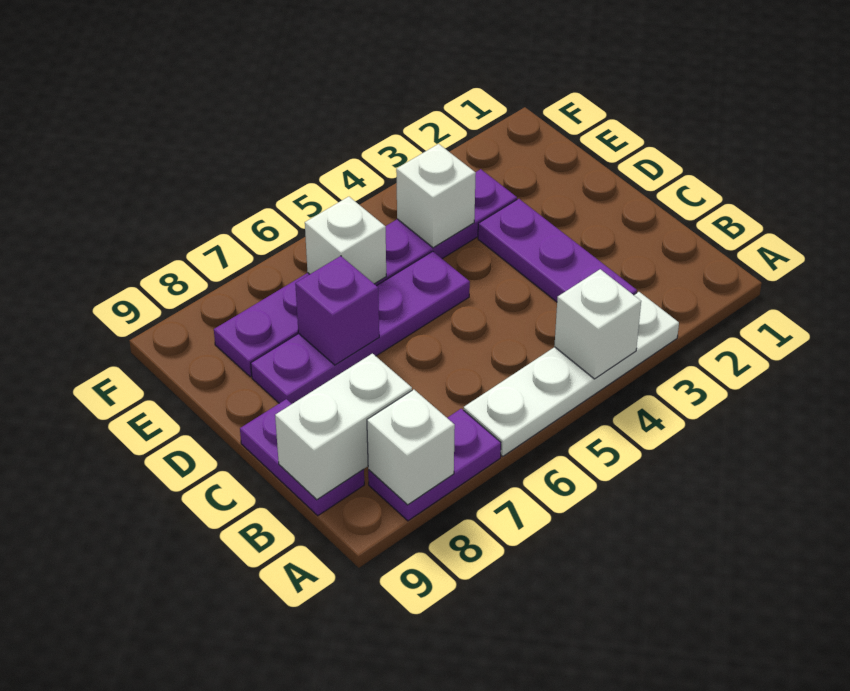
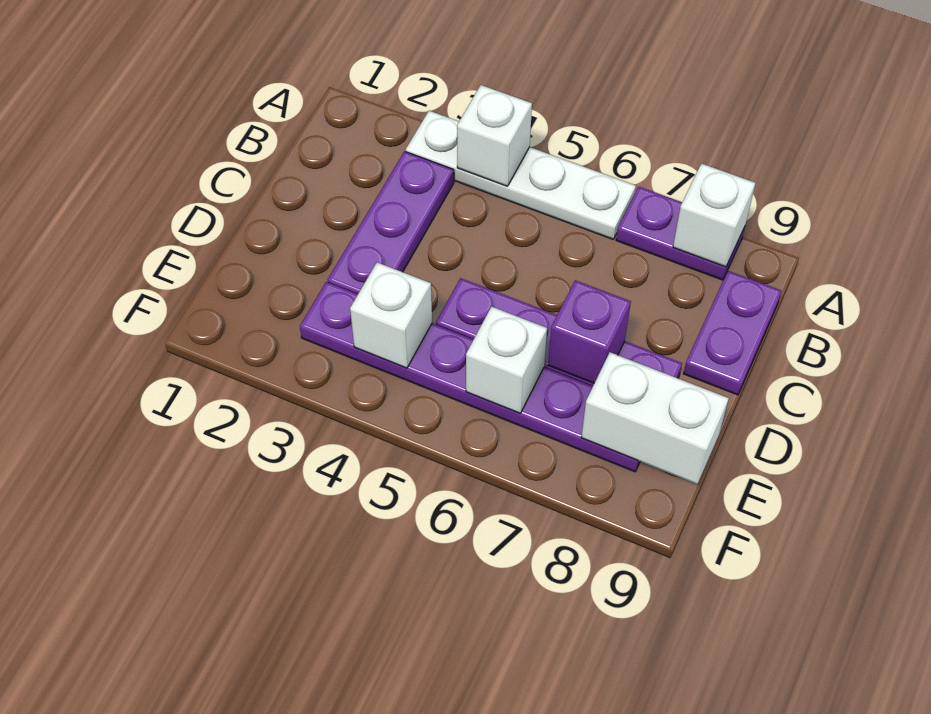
white 1x2 brick [275,354,412,500] -> white 1x2 brick moved to [581,352,729,484]

